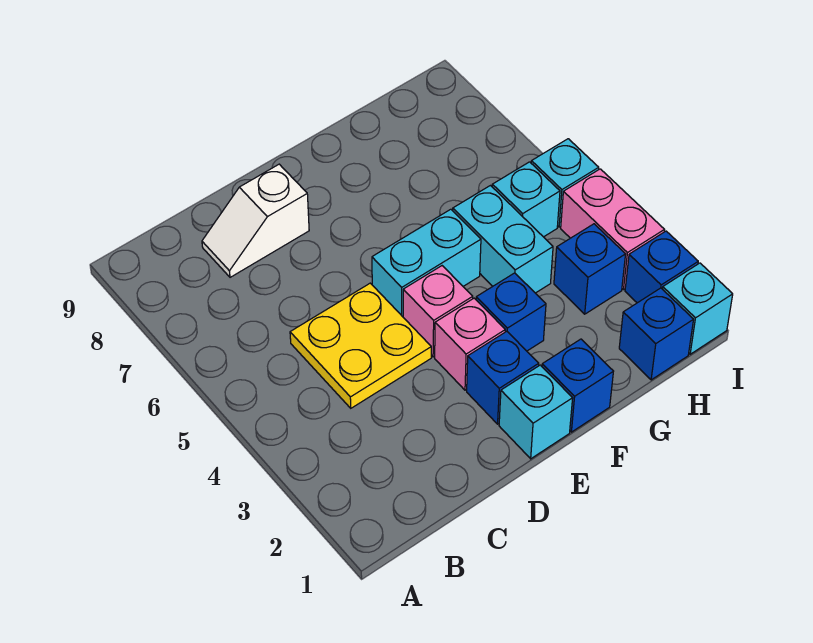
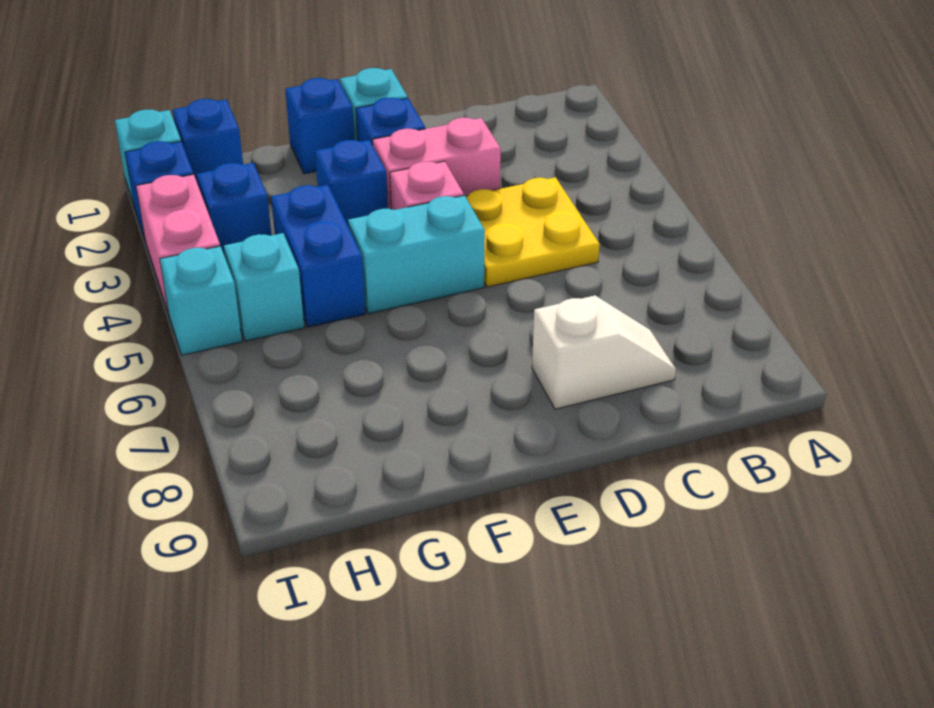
pink 1x1 brick [435,298,505,390] -> pink 1x2 brick [372,118,501,209]
cyan 1x2 brick [453,186,553,293] -> blue 1x2 brick [271,185,365,327]

